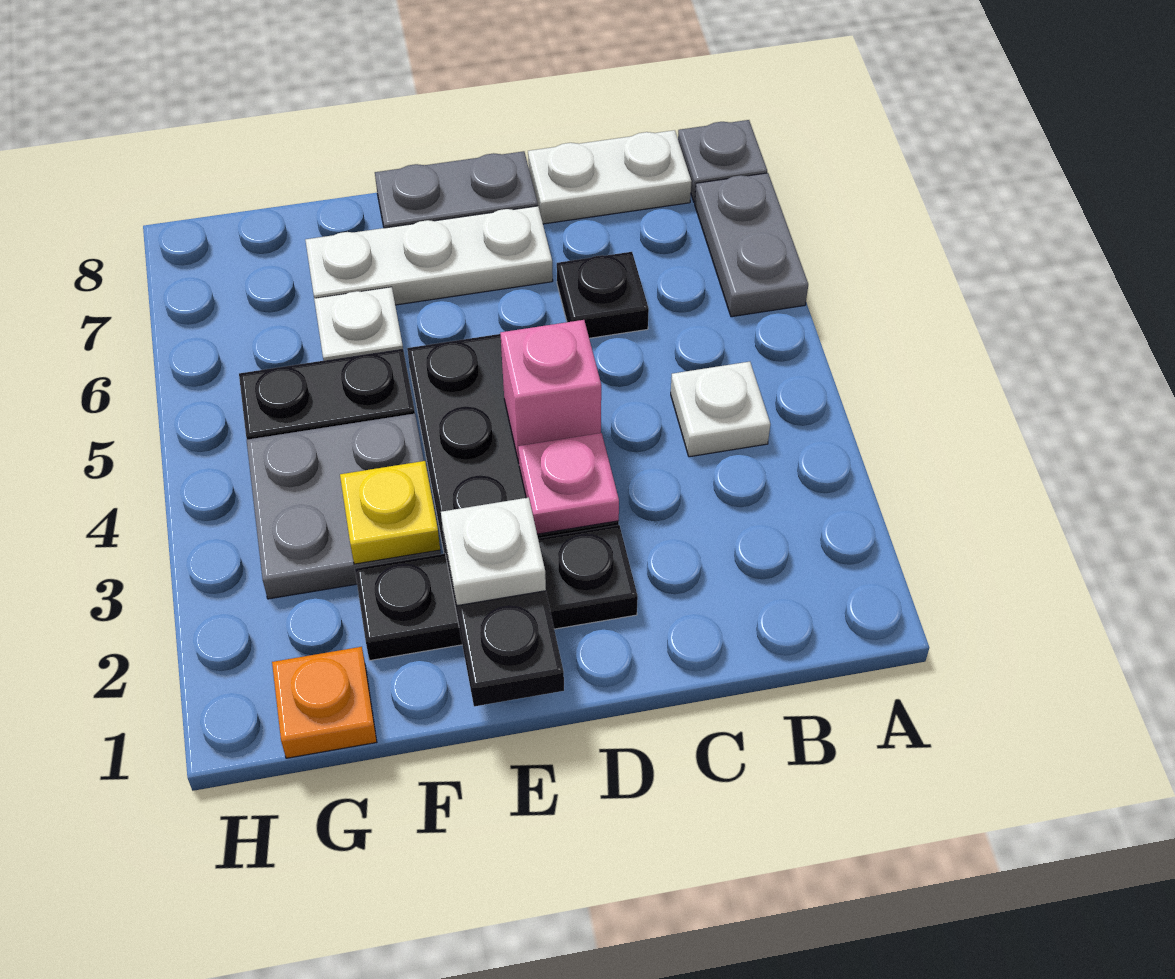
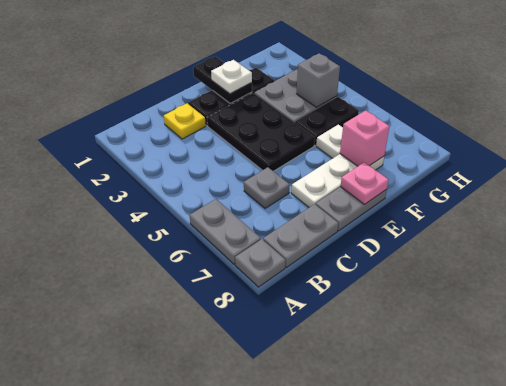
white 1x1 plate [671,362,770,457] -> none
white 1x2 plate [528,130,691,224] -> grey 1x2 plate [263,204,338,268]
black 1x1 plate [557,252,649,338] -> grey 1x1 plate [244,167,290,209]
pink 1x1 plate [518,433,619,534] -> pink 1x1 plate moved to [340,162,389,204]
pink 1x1 brick [500,320,601,463] -> pink 1x1 brick moved to [340,110,390,166]
yellow 1x1 plate [340,461,440,564] -> yellow 1x1 plate moved to [164,103,206,139]
orange 1x1 plate [272,647,377,758] -> none
none -> grey 1x1 brick [297,53,340,107]

